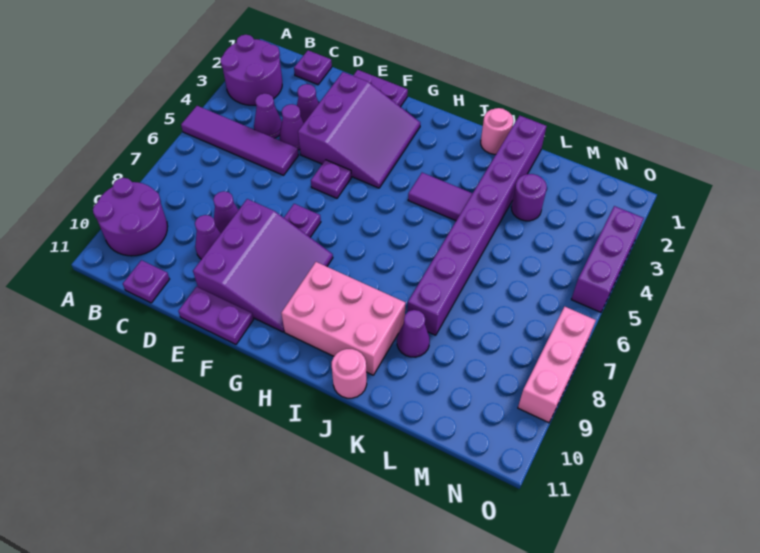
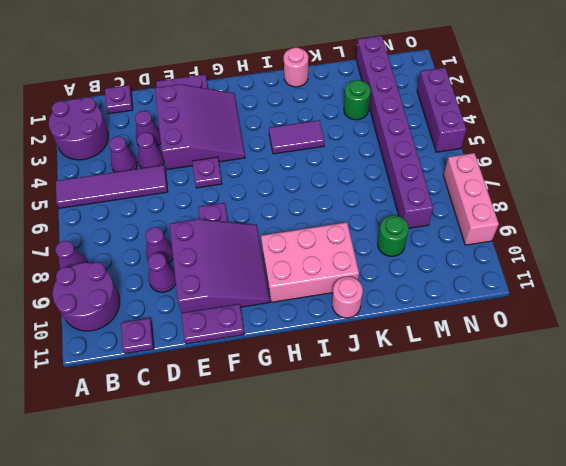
purple 1x8 brick [407,115,546,335] -> purple 1x8 brick moved to [356,36,433,228]
purple 1x1 cone [397,310,430,357] -> purple 1x1 cone moved to [55,241,88,269]
purple 1x1 round brick [511,174,547,221] -> green 1x1 round brick [344,80,371,120]
none -> green 1x1 round brick [378,216,409,256]

